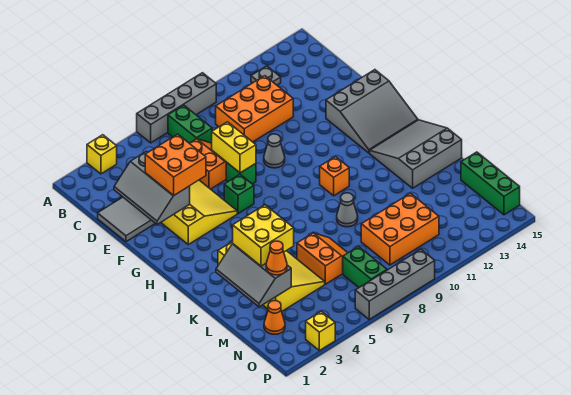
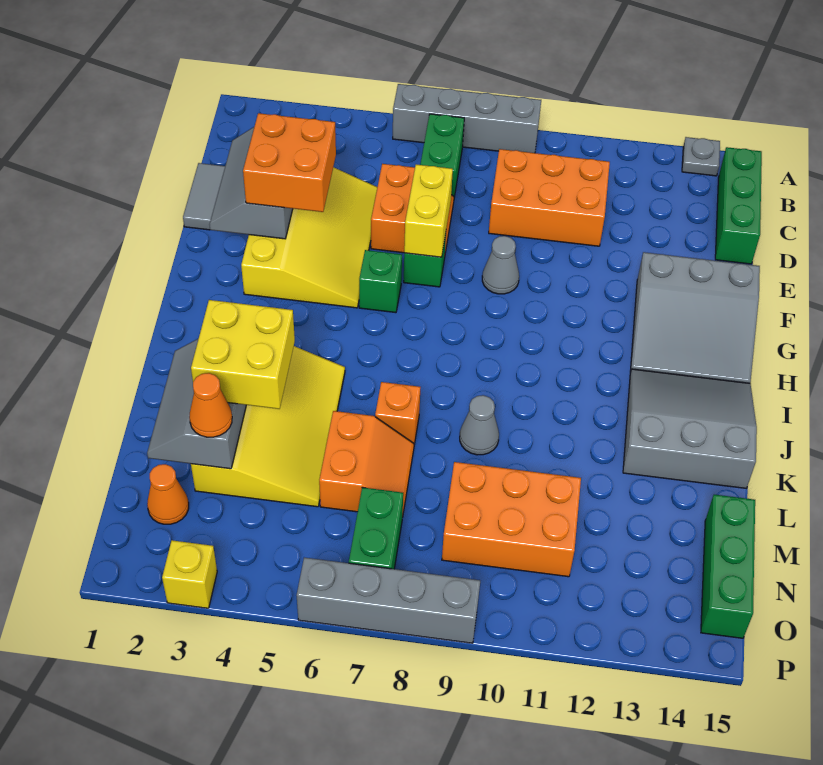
yellow 1x1 brick [87,135,117,174] -> none
grey 1x1 plate [251,66,281,85] -> grey 1x1 plate moved to [682,137,720,176]
none -> green 1x3 brick [715,147,762,264]
orange 1x1 brick [320,157,349,196] -> orange 1x1 brick moved to [375,382,420,444]

